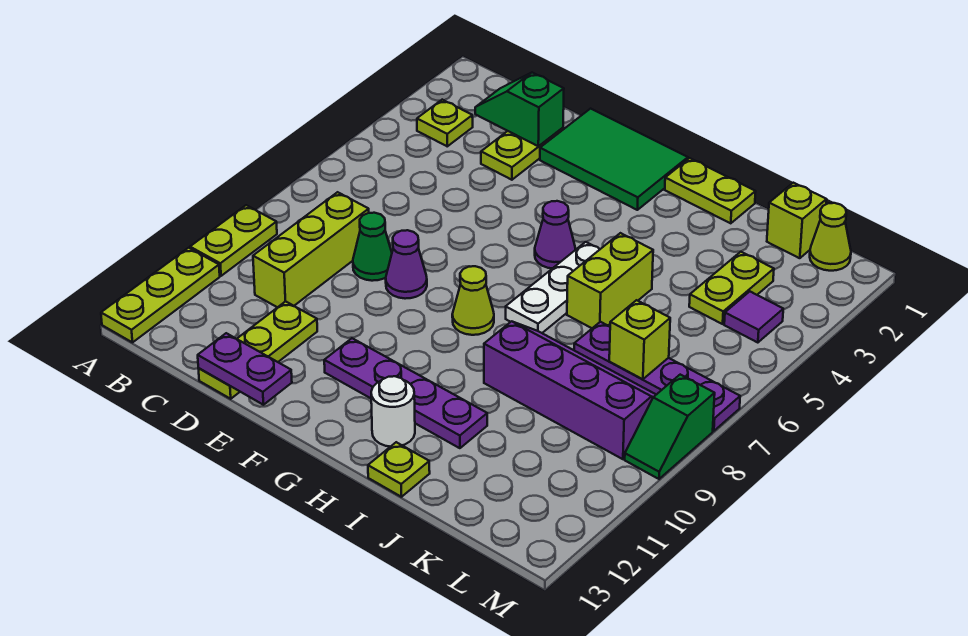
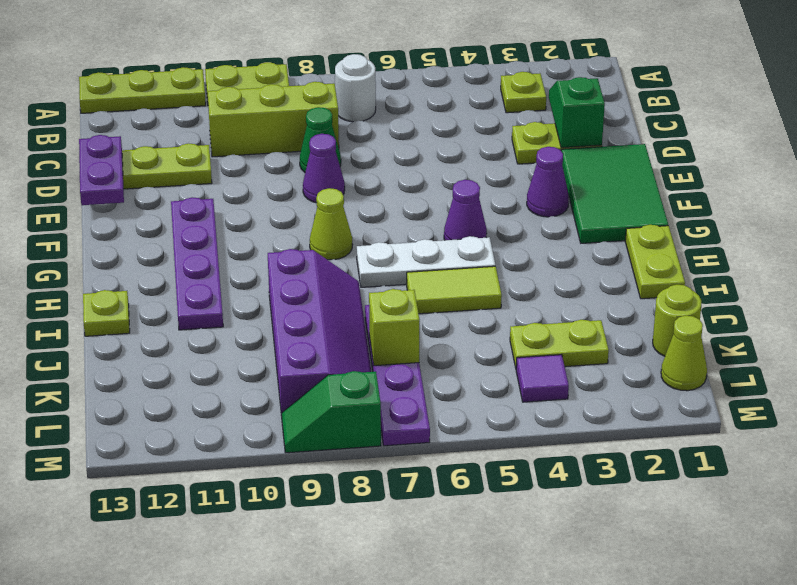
none -> purple 1x1 cone [527,147,569,217]
white 1x1 round brick [371,376,415,447] -> white 1x1 round brick moved to [335,54,376,122]
lime 1x2 brick [567,233,653,328] -> lime 1x2 tile [407,266,502,314]
lime 1x1 brick [767,183,826,258] -> lime 1x1 round brick [653,285,701,356]

